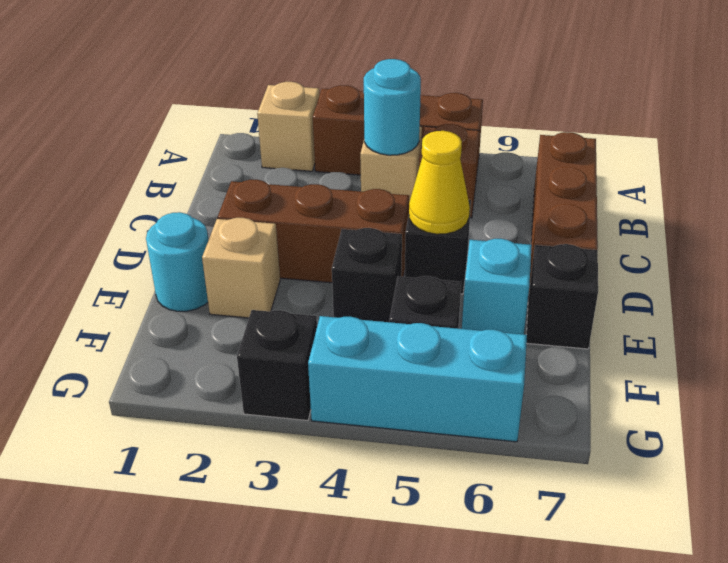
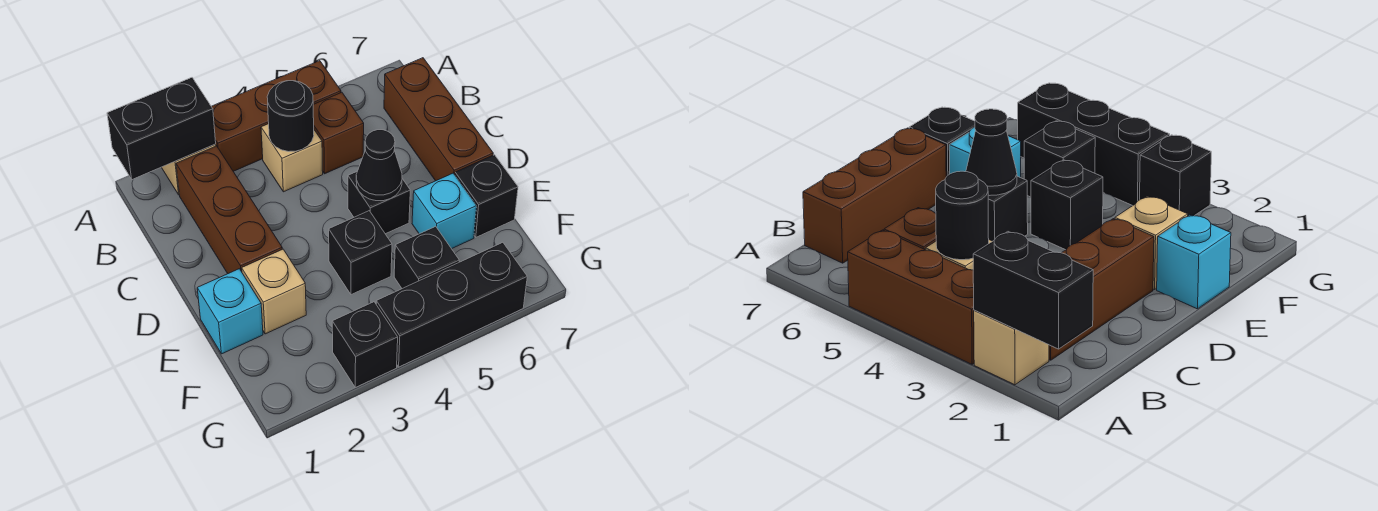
none -> black 1x2 brick [107,78,216,180]
cyan 1x1 round brick [364,59,421,155] -> black 1x1 round brick [267,81,314,152]
brown 1x3 brick [218,180,409,283] -> brown 1x3 brick turned to [176,146,282,274]
yellow 1x1 cone [409,131,470,234] -> black 1x1 cone [356,130,402,201]
cyan 1x1 round brick [146,212,208,311] -> cyan 1x1 brick [197,269,263,354]
cyan 1x3 brick [308,316,527,442] -> black 1x3 brick [376,242,527,367]

